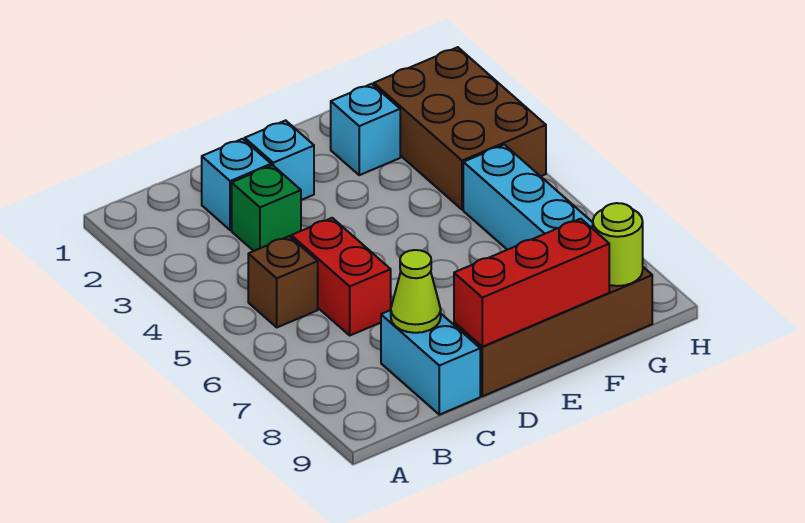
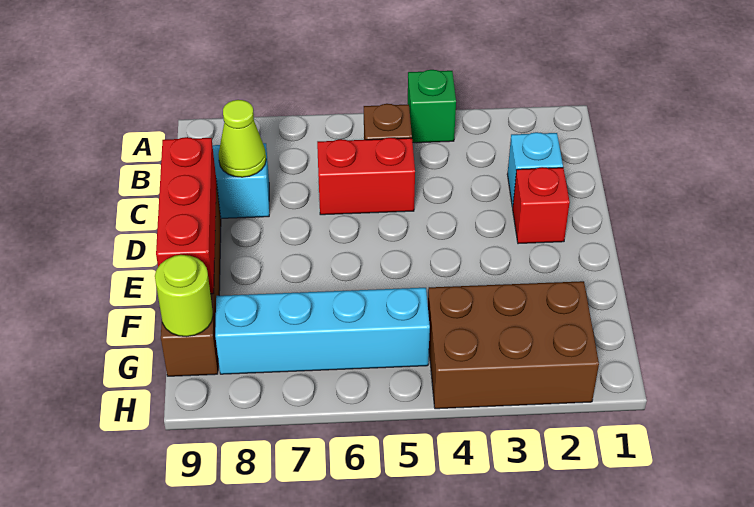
green 1x1 brick [232,165,301,251] -> green 1x1 brick moved to [408,70,456,143]
cyan 1x1 brick [245,120,314,200] -> red 1x1 brick [513,167,570,244]
cyan 1x1 brick [330,84,400,175] -> none

